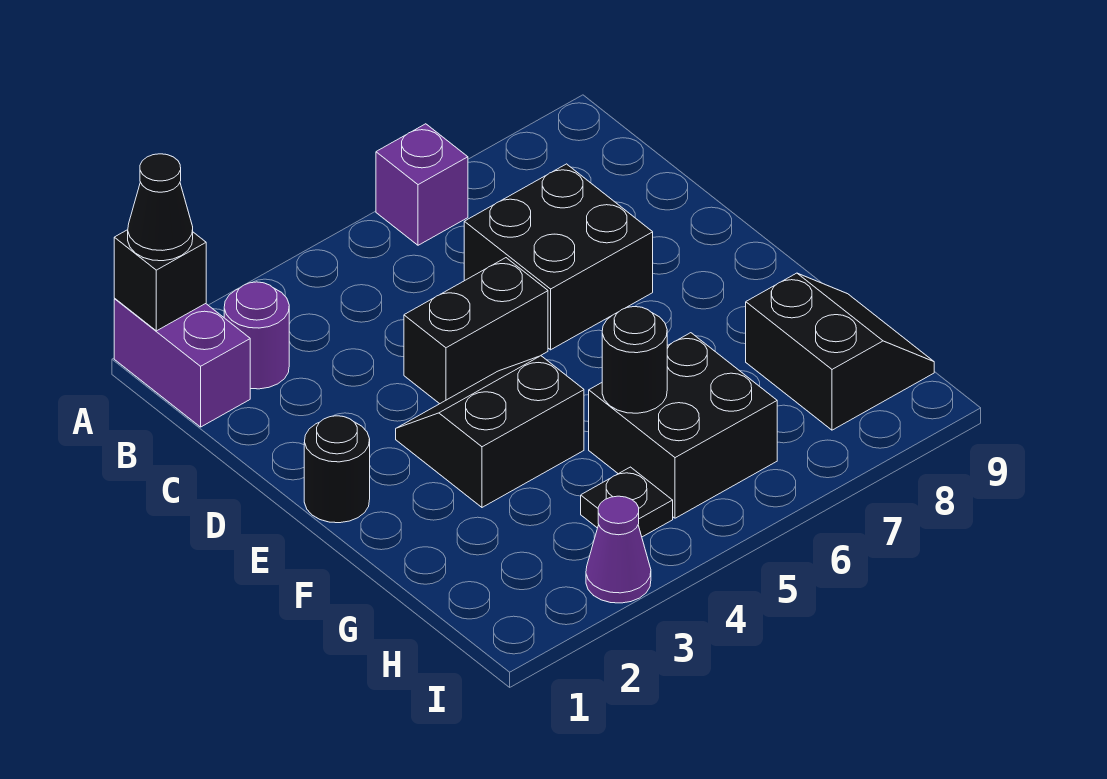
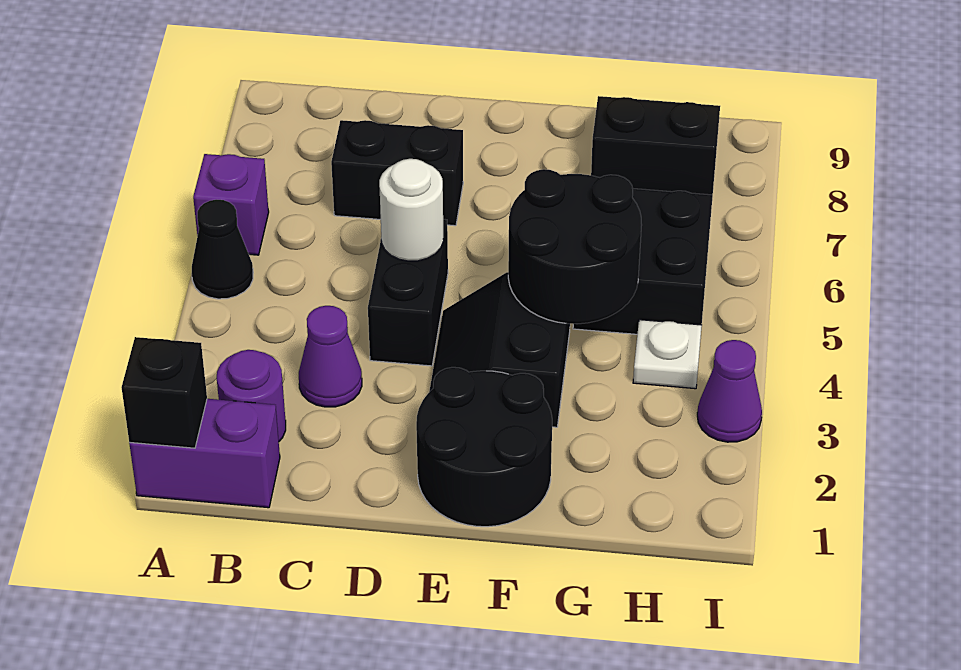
black 1x1 cone [128,154,193,261] -> black 1x1 cone moved to [192,200,253,299]
none -> purple 1x1 cone [299,306,362,407]
black 2x2 brick [464,164,653,350] -> black 1x2 brick [331,120,463,226]
none -> white 1x1 round brick [379,159,444,261]
black 1x1 round brick [304,416,370,523] -> black 2x2 round brick [416,367,552,527]
black 1x1 round brick [602,307,667,413] -> black 2x2 round brick [508,169,642,324]
black 1x1 plate [581,467,673,537] -> white 1x1 plate [633,320,702,389]

